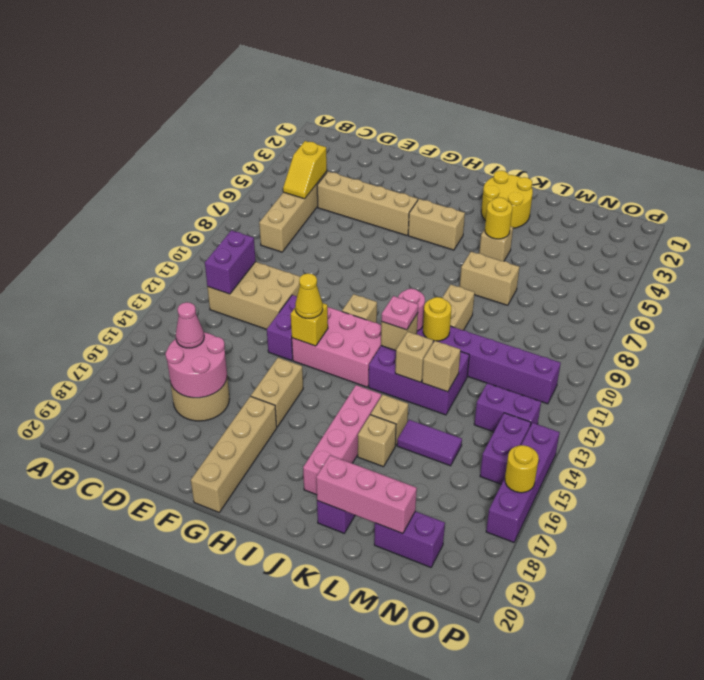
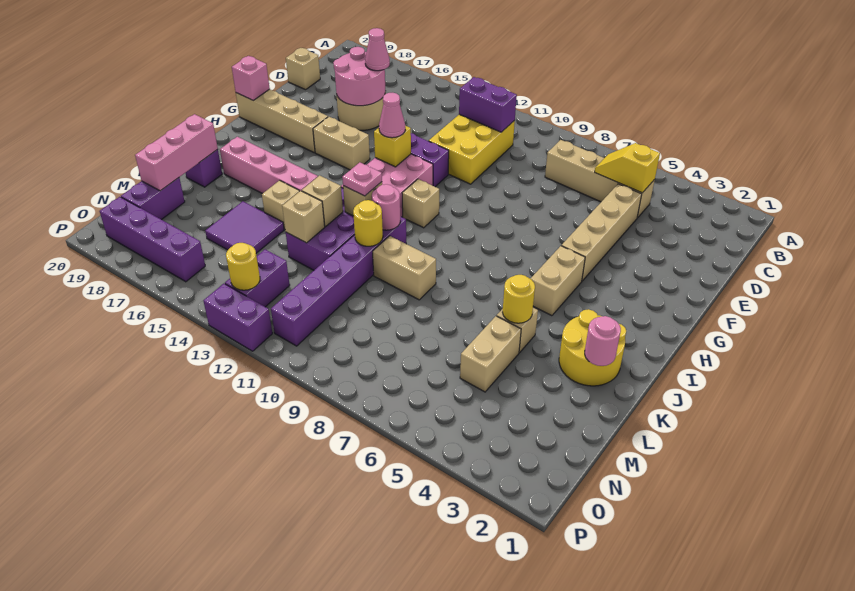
tan 2x3 brick [207,262,300,329] -> yellow 2x3 brick [429,114,515,184]
yellow 1x1 cone [295,273,323,318] -> pink 1x1 cone [379,93,405,138]
none -> pink 1x1 brick [232,56,270,100]
none -> pink 1x1 round brick [585,316,621,366]
tan 1x2 brick [460,252,519,305] -> tan 1x2 brick moved to [460,316,521,392]
tan 1x1 brick [358,415,396,467] -> tan 1x1 brick moved to [286,48,320,90]
purple 1x2 tile [397,420,462,466] -> purple 2x2 tile [205,201,284,253]
purple 1x2 brick [480,413,531,484] -> purple 1x2 brick moved to [203,284,272,351]
purple 1x4 brick [486,423,560,542] -> purple 1x4 brick moved to [100,197,205,282]
yellow 1x1 round brick [505,445,539,493] -> yellow 1x1 round brick moved to [226,243,260,290]

